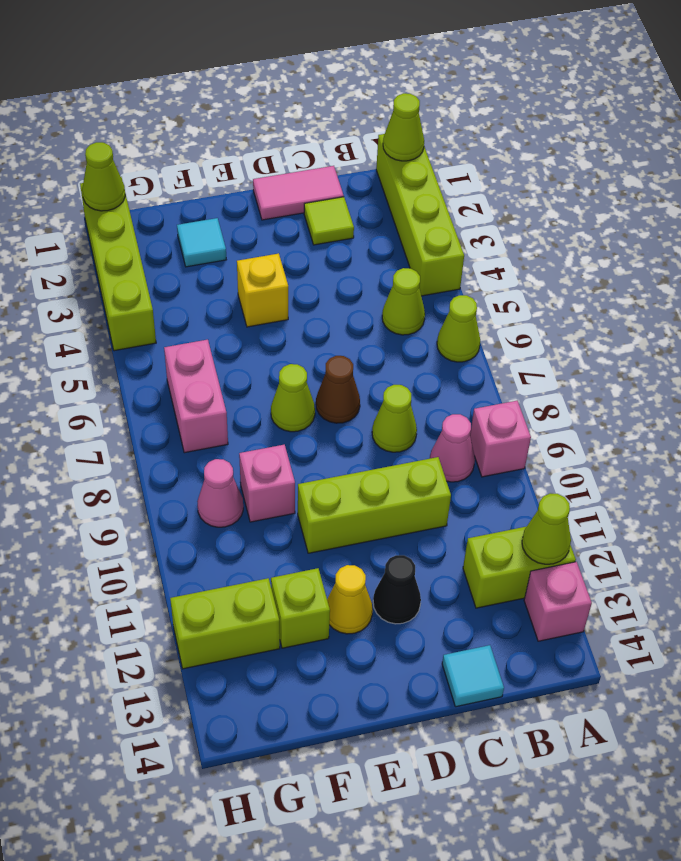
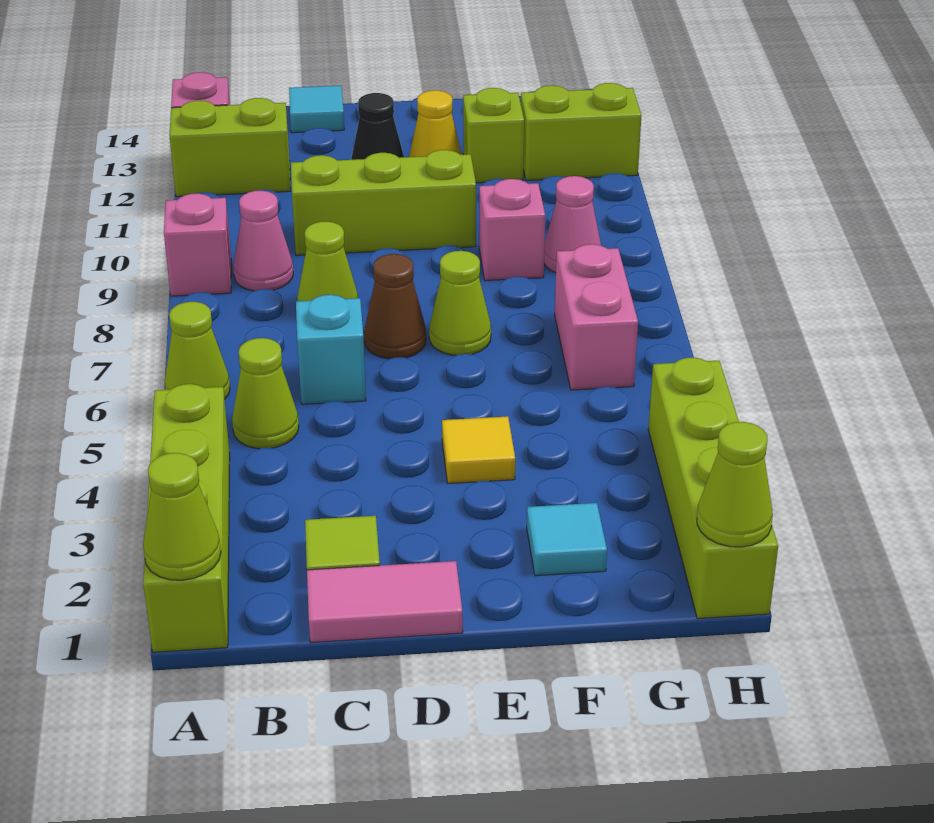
lime 1x1 cone [522,493,571,564] -> none
none -> cyan 1x1 brick [296,295,366,404]
yellow 1x1 brick [237,253,288,327] -> yellow 1x1 tile [442,416,515,483]

